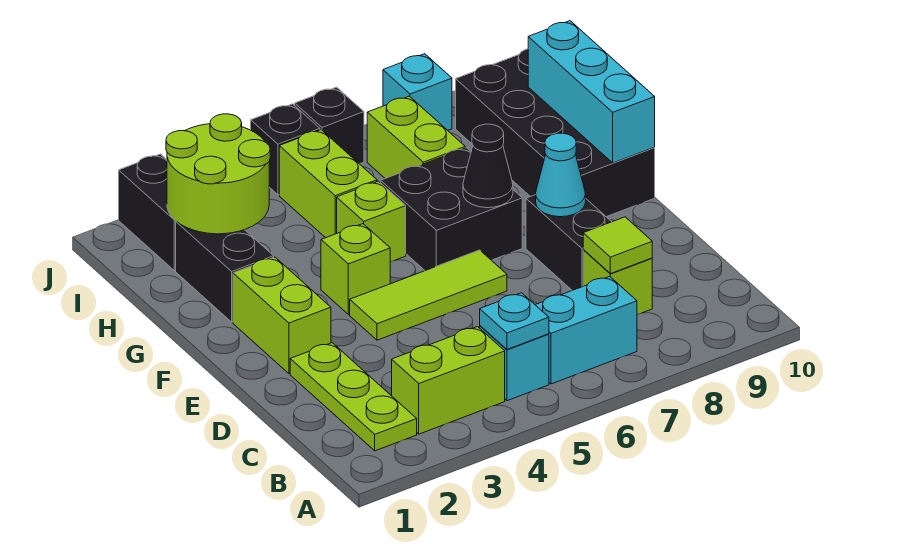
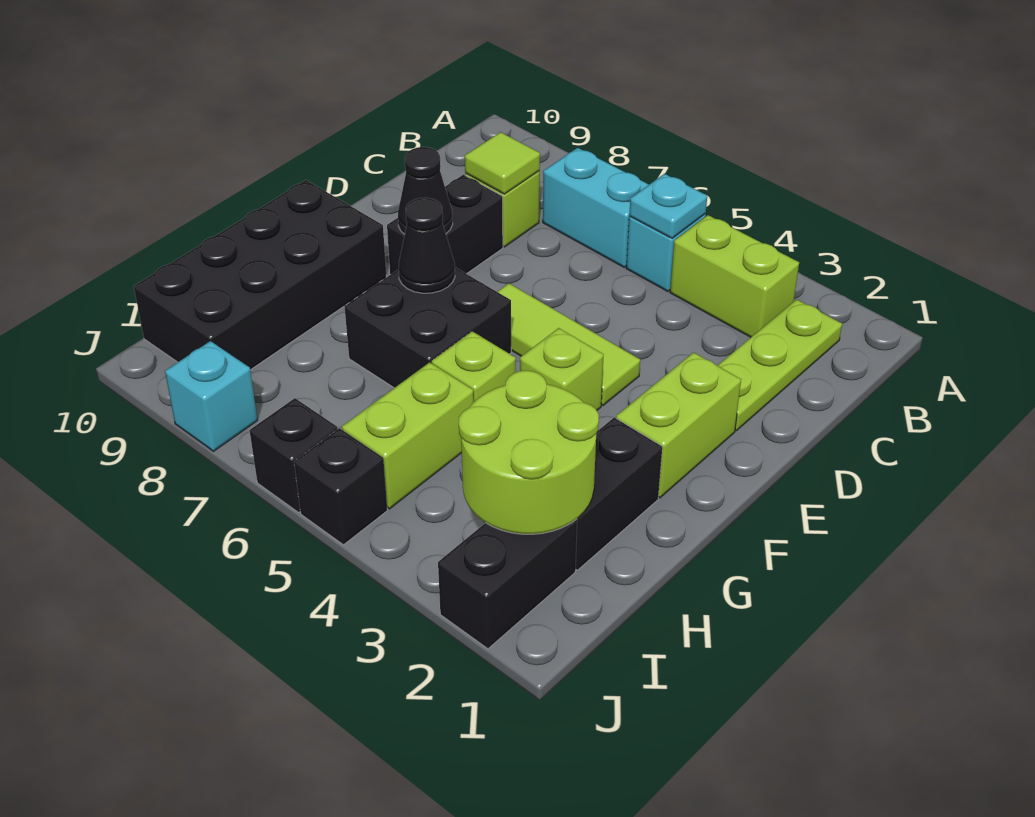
cyan 1x1 cone [536,133,586,217] -> black 1x1 cone [398,147,453,234]
cyan 1x3 brick [528,21,655,163] -> none
lime 1x2 brick [367,96,465,178] -> none

